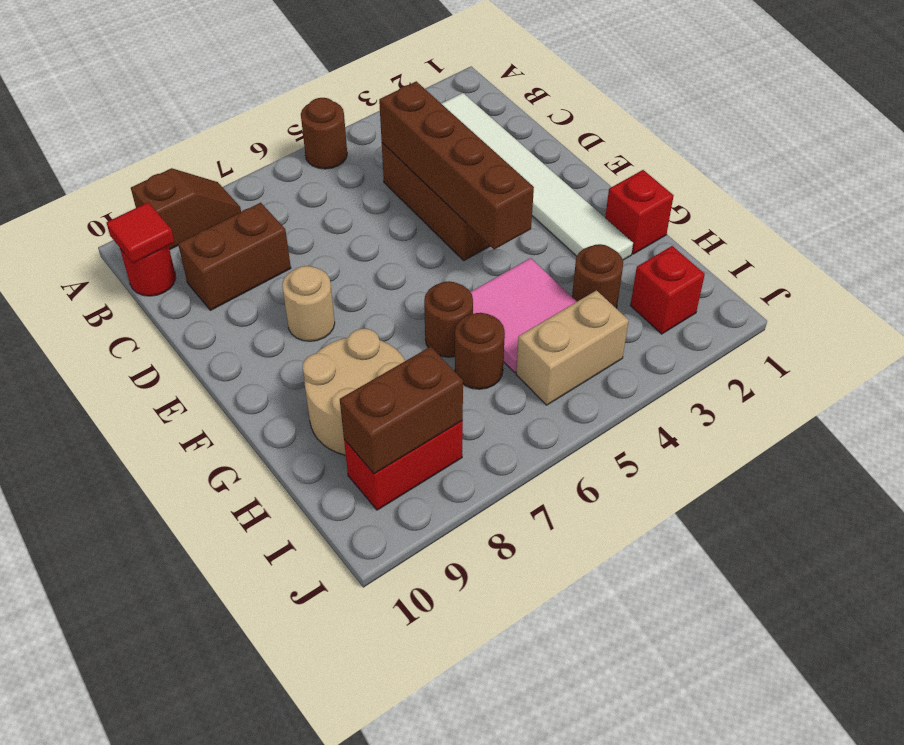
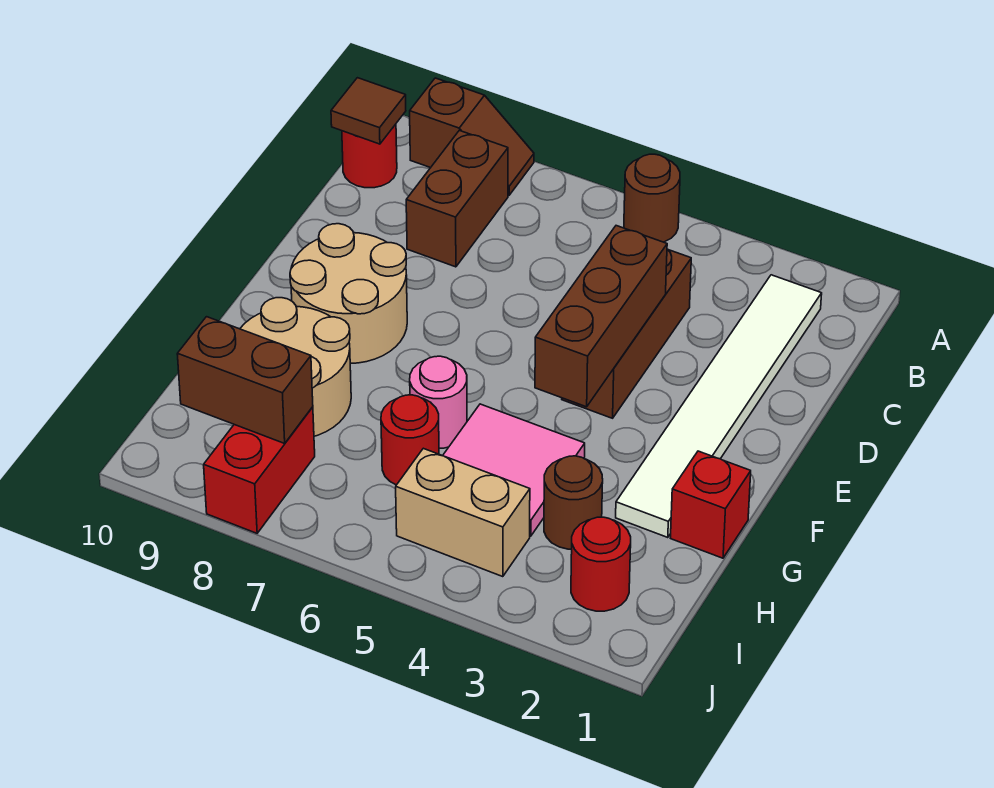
red 1x1 tile [106,202,175,263] -> brown 1x1 tile [331,78,406,144]
brown 1x4 brick [379,81,534,249] -> brown 1x3 brick [535,226,667,407]
brown 1x2 brick [178,203,291,310] -> brown 1x2 brick turned to [406,130,508,267]
tan 1x1 round brick [282,266,335,341] -> tan 2x2 round brick [290,224,407,363]
brown 1x1 round brick [424,281,473,357] -> pink 1x1 round brick [410,356,467,448]
brown 1x1 round brick [455,313,505,389] -> red 1x1 round brick [381,395,439,485]
red 1x1 brick [631,246,705,334] -> red 1x1 round brick [571,517,631,611]
red 1x2 brick [344,421,463,510] -> red 1x2 brick turned to [204,407,315,533]

